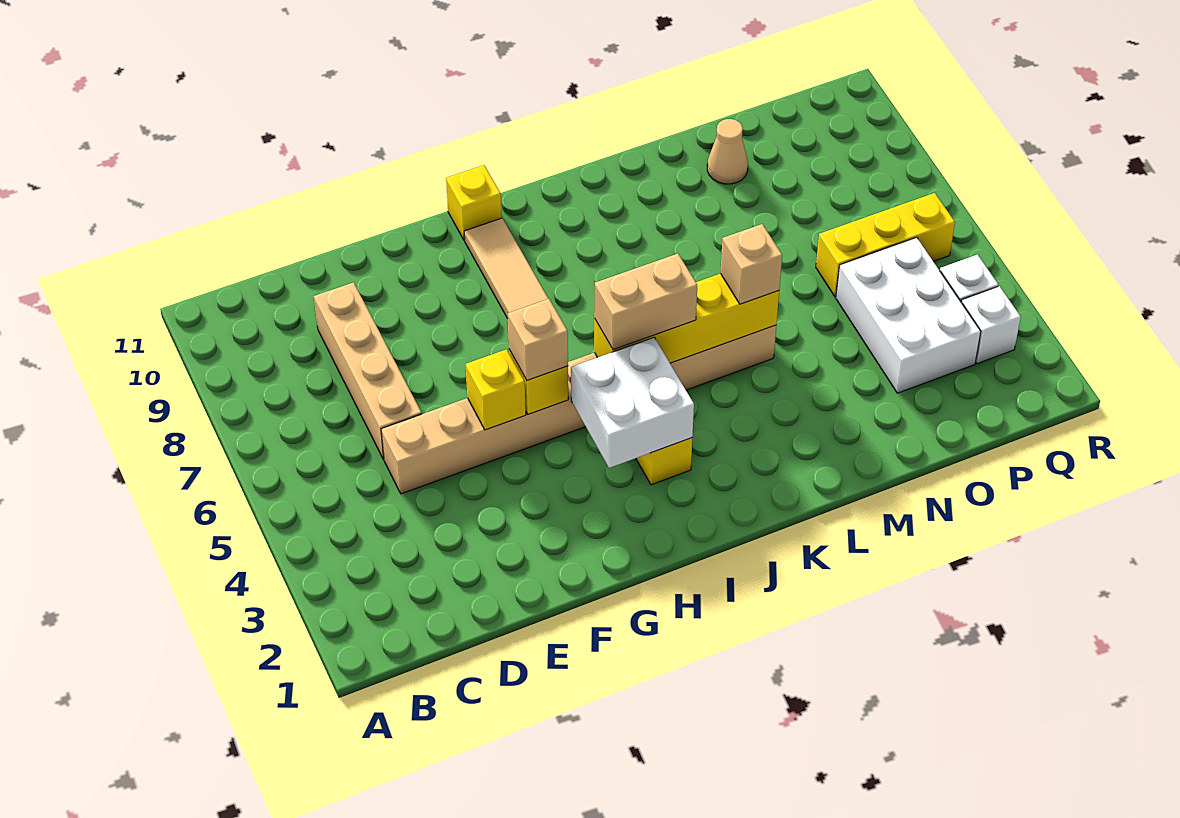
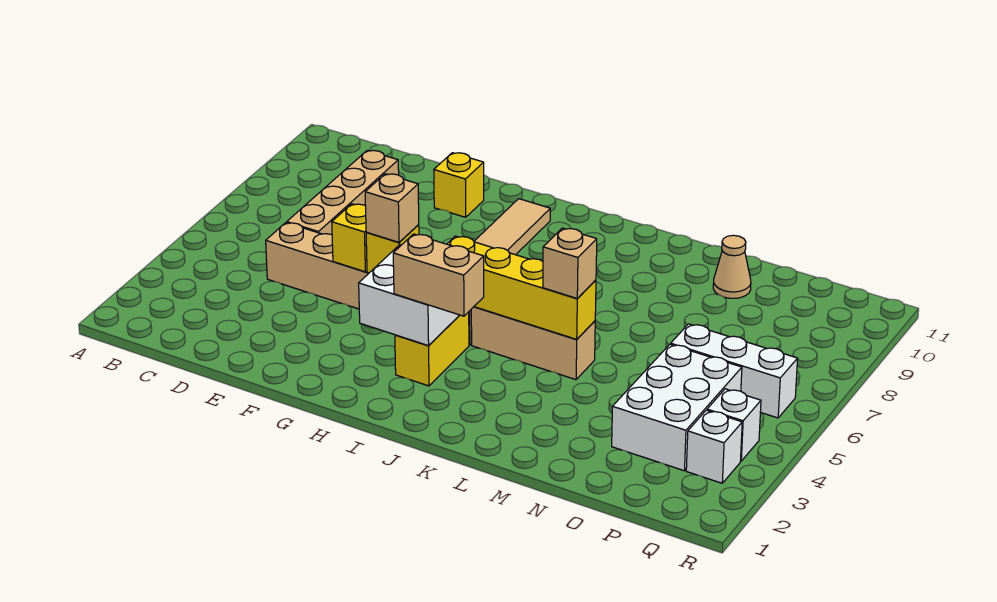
yellow 1x1 brick [446,165,502,240] -> yellow 1x1 brick moved to [434,153,484,217]
tan 1x2 brick [594,254,697,350] -> tan 1x2 brick moved to [393,234,484,316]
yellow 1x3 brick [816,193,955,297] -> white 1x3 brick [671,324,798,418]

